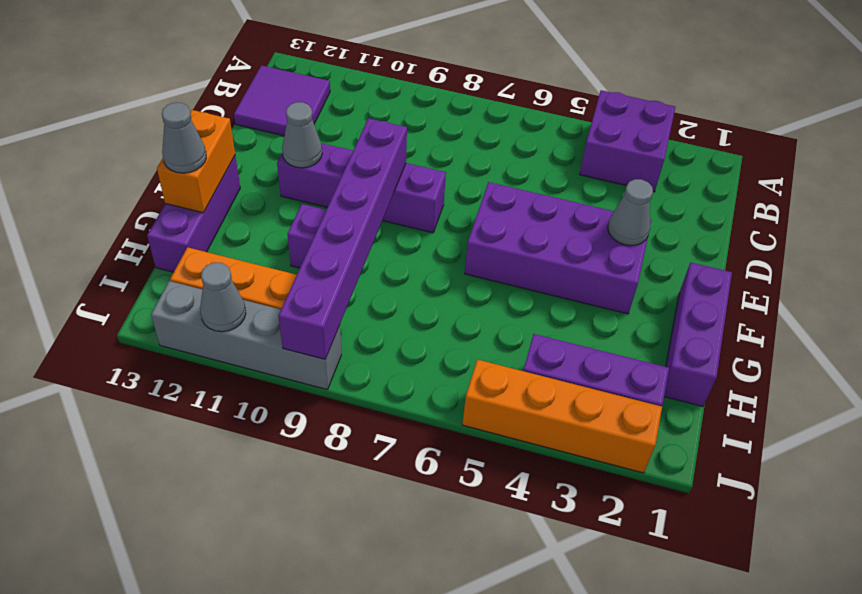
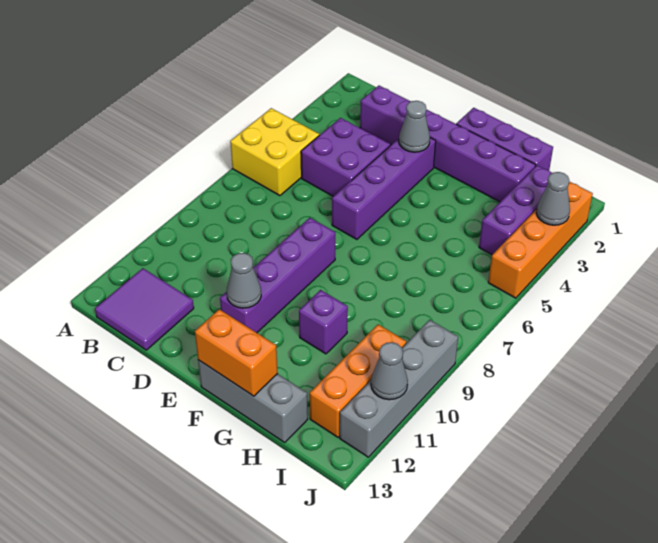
purple 2x2 brick [580,90,675,192] -> purple 2x2 brick moved to [301,118,390,196]
none -> yellow 2x2 brick [230,108,319,196]
purple 2x4 brick [465,182,651,314] -> purple 1x4 brick [332,138,436,239]
purple 1x6 brick [279,118,407,359] -> purple 1x6 brick moved to [360,86,536,202]
purple 1x3 brick [147,156,240,272] -> grey 1x3 brick [198,360,308,442]
grey 1x1 cone [162,103,206,173] -> grey 1x1 cone moved to [536,172,570,225]

